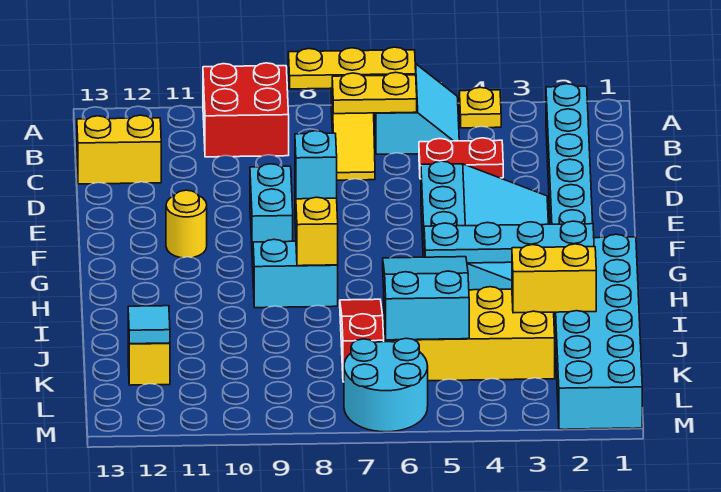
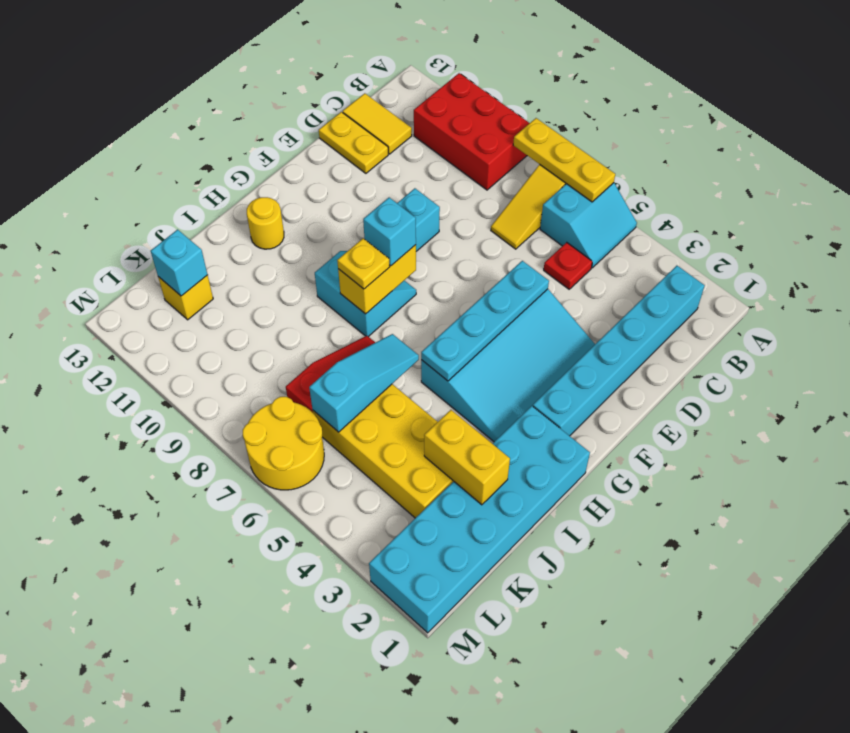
yellow 1x1 plate [459,87,501,128] -> yellow 1x1 plate moved to [337,238,390,289]
red 2x2 brick [203,63,289,157] -> red 2x3 brick [414,73,529,190]
yellow 1x2 plate [332,72,417,114] -> yellow 1x2 plate moved to [319,112,388,173]
red 1x2 plate [419,138,503,179] -> red 1x1 plate [544,242,592,289]
yellow 1x2 brick [77,115,161,184] -> yellow 1x2 tile [343,93,412,154]
yellow 1x1 round brick [166,190,207,258] -> yellow 1x1 round brick moved to [247,197,284,249]
cyan 1x4 plate [424,221,594,263] -> cyan 1x4 plate turned to [421,261,549,381]
cyan 2x3 slope [383,257,469,340] -> cyan 1x3 slope [309,334,419,432]
cyan 1x1 tile [128,306,170,344] -> cyan 1x1 brick [151,230,208,296]
cyan 2x2 round brick [344,338,428,432] -> yellow 2x2 round brick [243,397,324,490]

